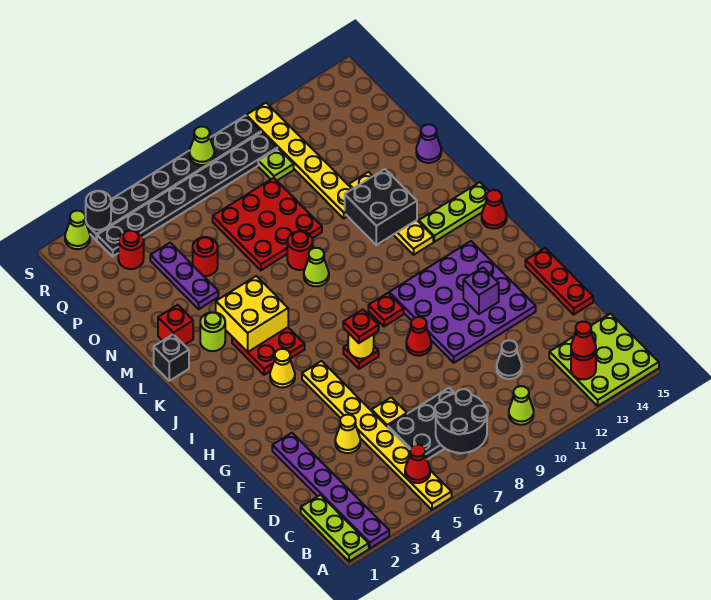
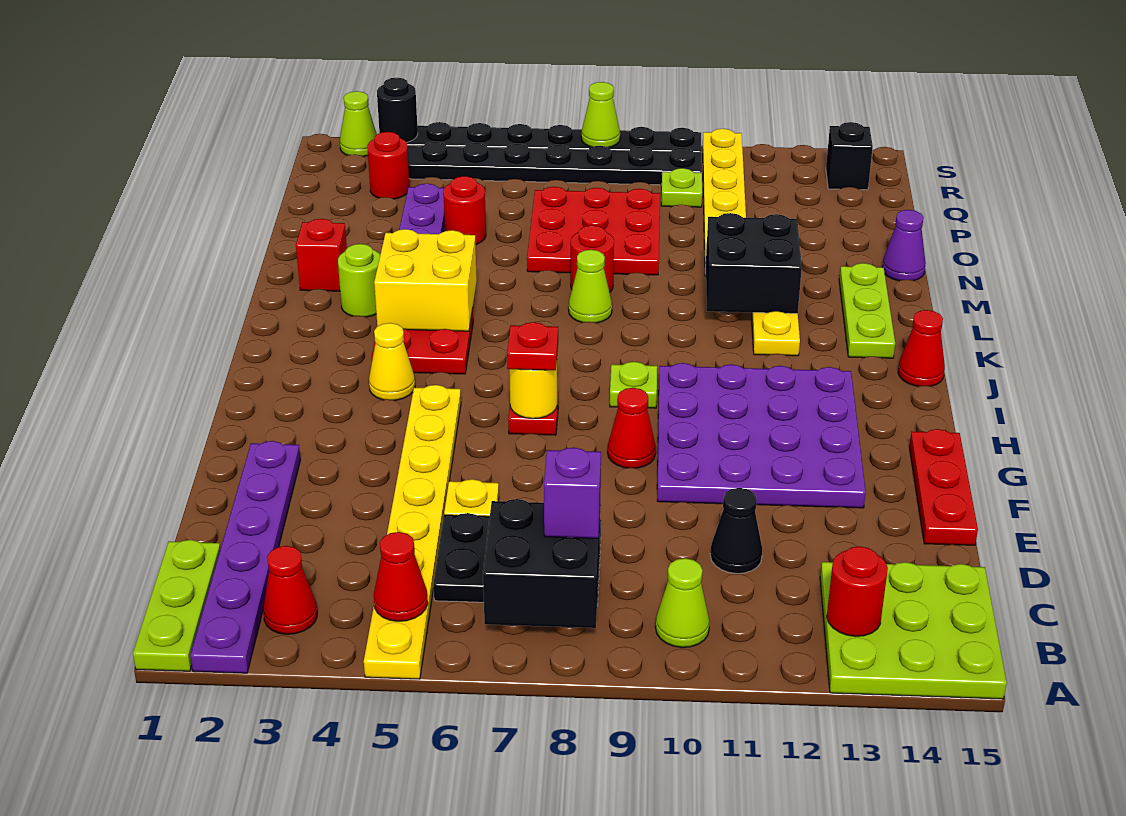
black 2x2 round brick [435,389,488,453] -> black 2x2 brick [483,499,600,628]
red 1x1 cone [571,322,596,360] -> red 1x1 cone moved to [263,546,317,634]
yellow 1x1 cone [335,415,360,453] -> none
purple 1x1 brick [463,268,499,314] -> purple 1x1 brick moved to [544,448,601,538]
red 1x1 plate [368,293,404,327] -> lime 1x1 plate [610,362,657,408]
lime 1x3 plate [419,182,489,242] -> lime 1x3 plate turned to [839,263,895,358]
black 1x1 brick [154,334,189,381] -> black 1x1 brick moved to [826,122,873,190]

